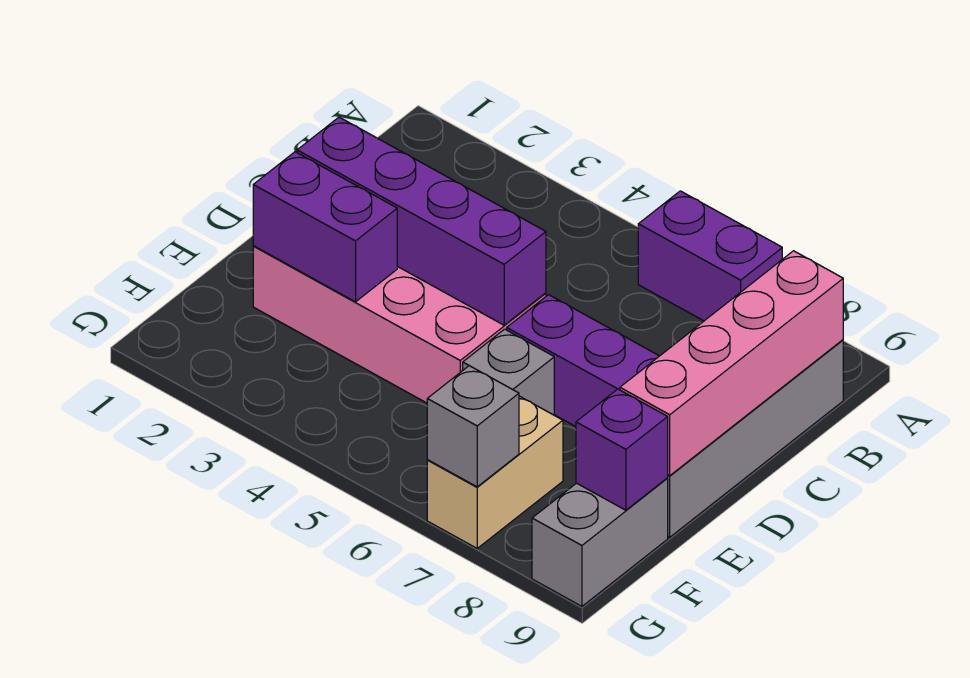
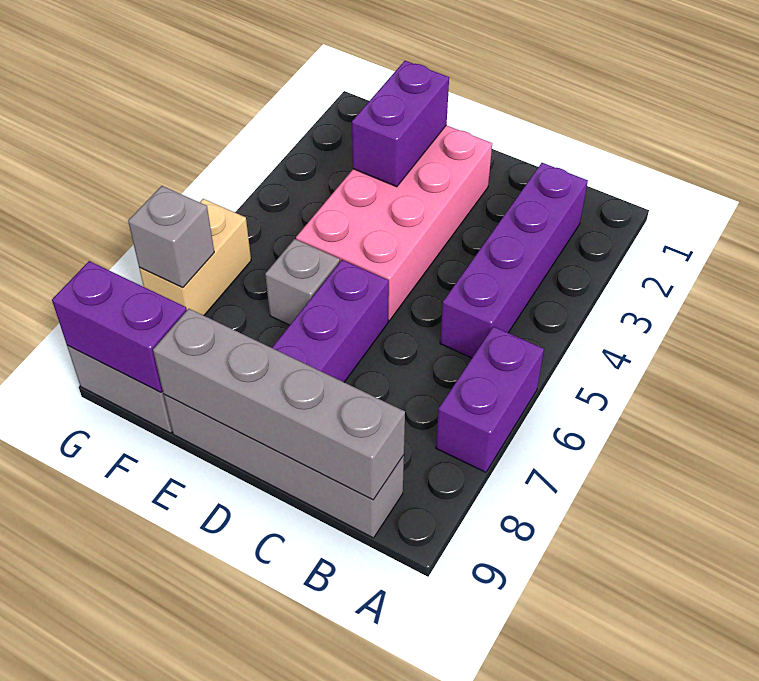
pink 1x4 brick [620,251,843,476] -> grey 1x4 brick [153,309,405,500]
purple 1x4 brick [297,117,546,325] -> purple 1x4 brick moved to [440,163,588,358]
tan 1x2 brick [427,396,563,548] -> tan 1x2 brick turned to [139,199,251,315]
purple 1x1 brick [576,389,668,510] -> purple 1x2 brick [52,261,187,393]

